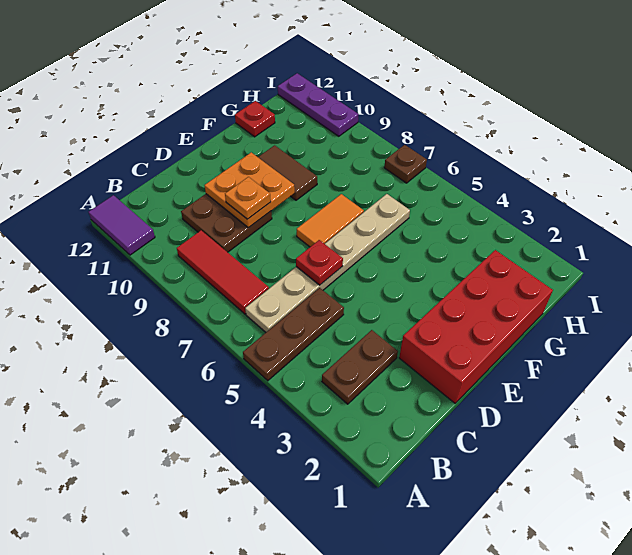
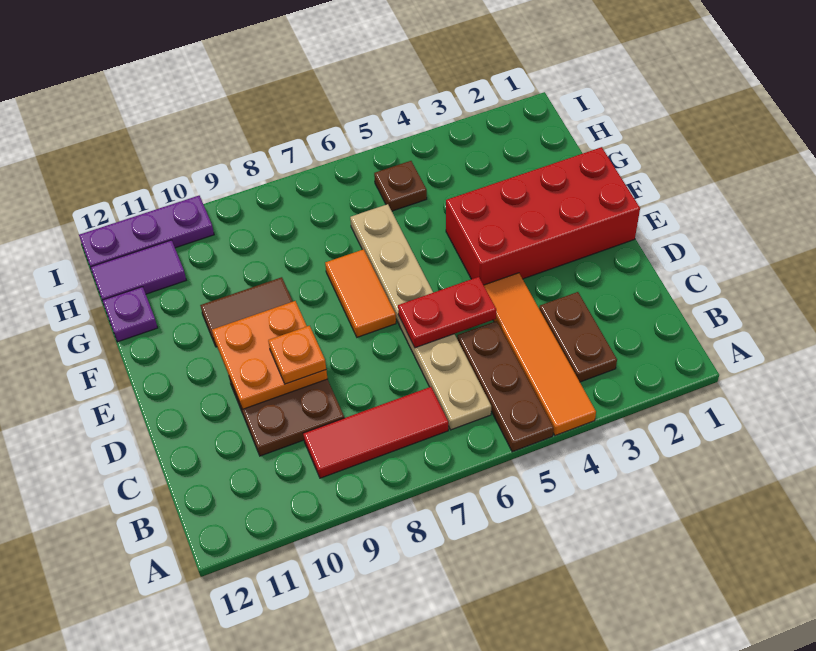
none -> orange 1x4 tile [484,273,596,436]
purple 1x2 tile [89,195,155,255] -> purple 1x2 tile moved to [90,240,186,300]
red 2x4 brick [399,250,553,403] -> red 2x4 brick turned to [446,147,640,285]
red 1x1 plate [296,240,343,285] -> red 1x2 plate [398,277,496,348]
red 1x1 plate [235,101,275,137] -> purple 1x1 plate [102,287,158,342]
brown 1x1 plate [384,145,427,183] -> brown 1x1 plate moved to [374,161,427,211]

